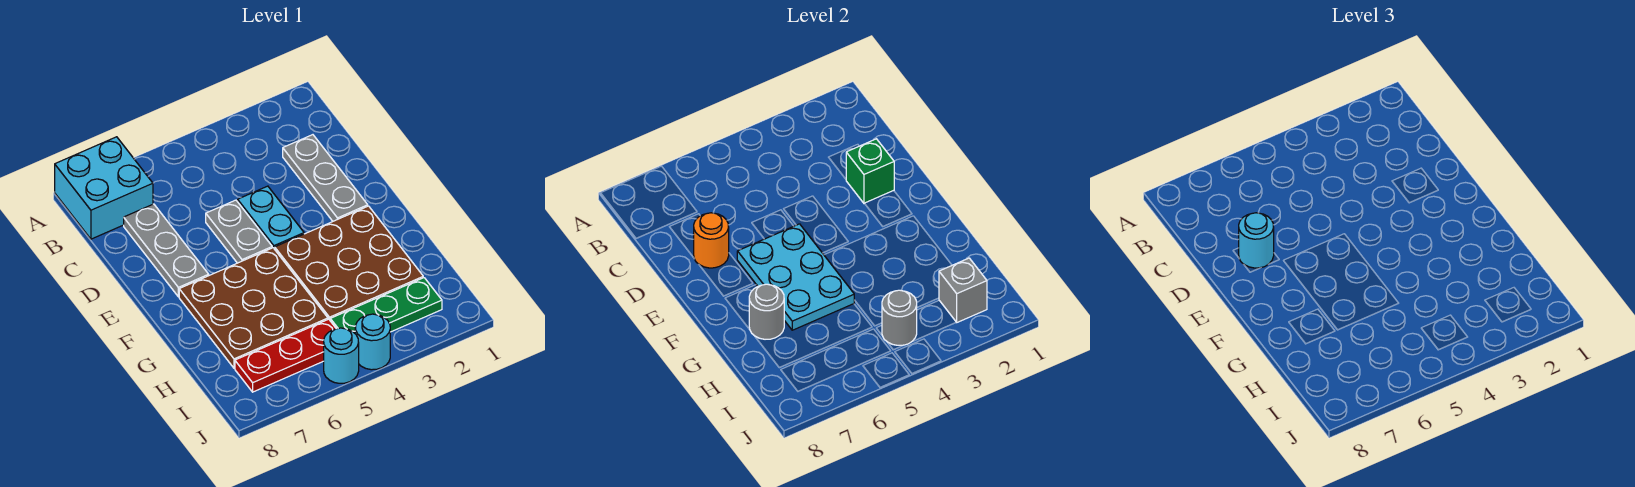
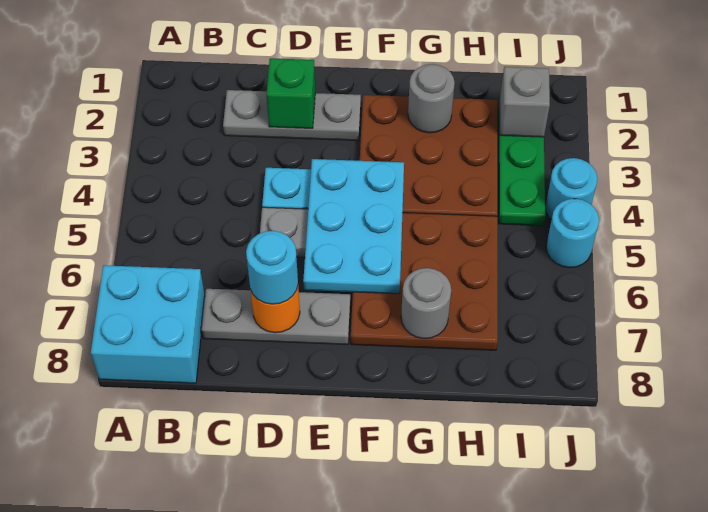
cyan 2x3 plate [737,224,854,330] -> cyan 2x3 plate turned to [303,159,404,294]
grey 1x1 round brick [882,290,917,345] -> grey 1x1 round brick moved to [408,64,455,133]
red 1x3 plate [235,319,336,392] -> none

